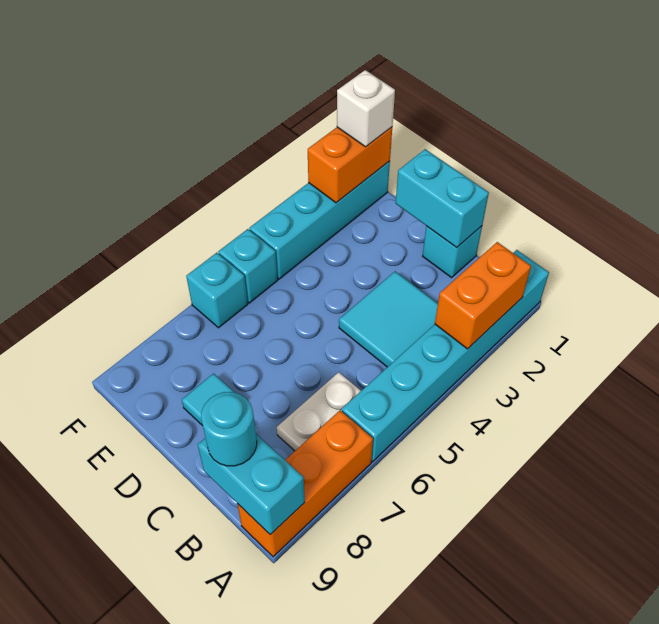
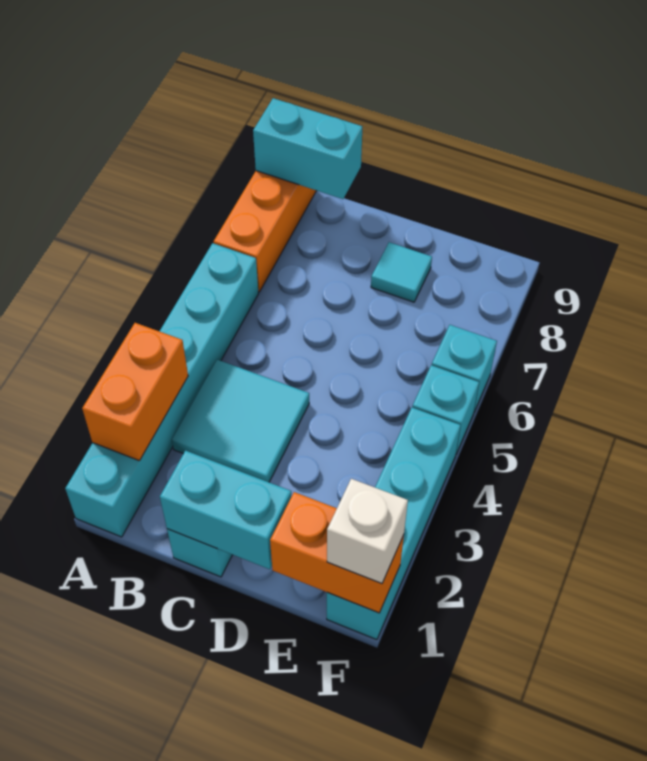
white 1x2 plate [277,372,361,451] -> none
cyan 1x1 round brick [201,392,257,466] -> none
orange 1x2 brick [308,127,392,203] -> orange 1x2 brick turned to [270,492,404,613]

